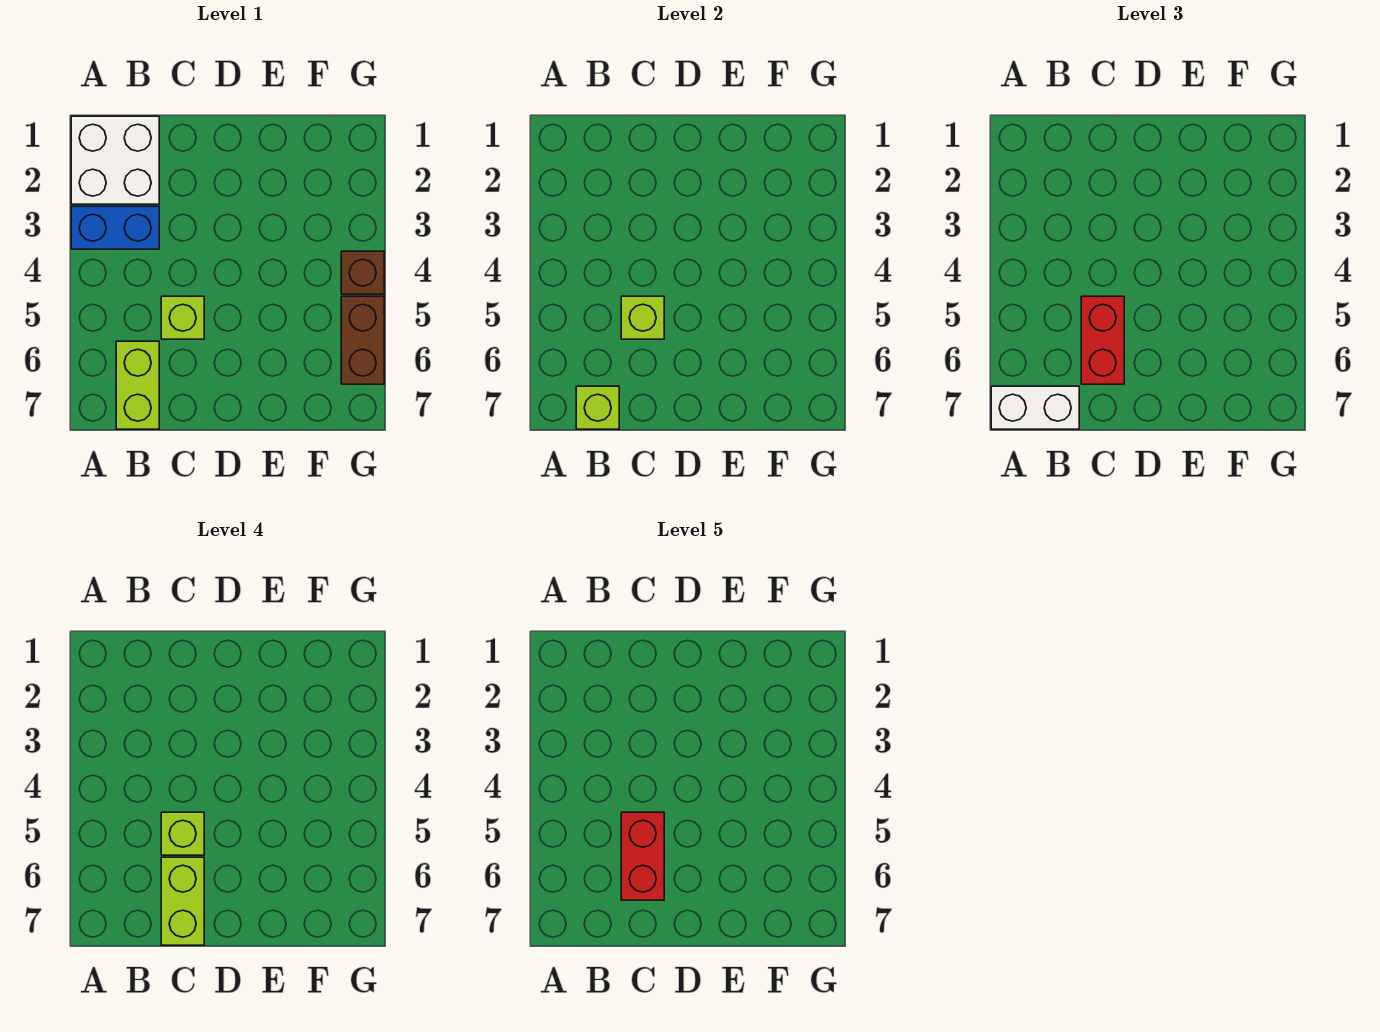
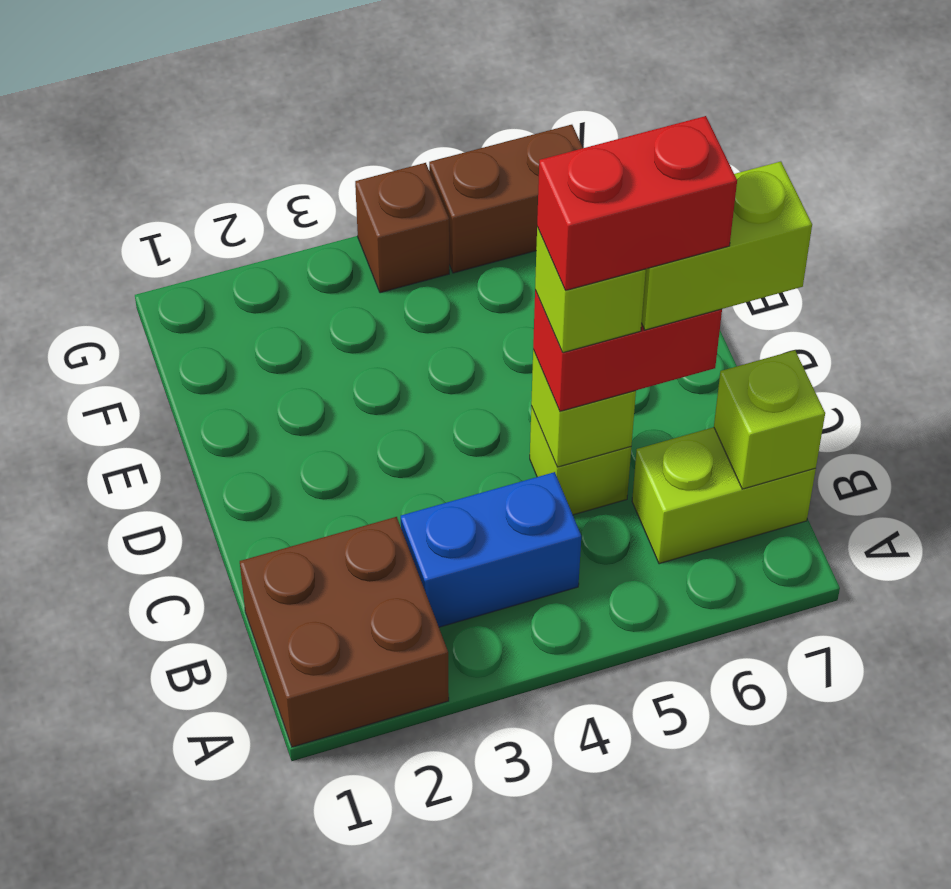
white 2x2 brick [71,116,159,204] -> brown 2x2 brick [240,517,449,747]
blue 1x2 brick [71,206,159,249] -> blue 1x2 brick turned to [401,472,581,627]
white 1x2 brick [991,386,1079,429] -> none

